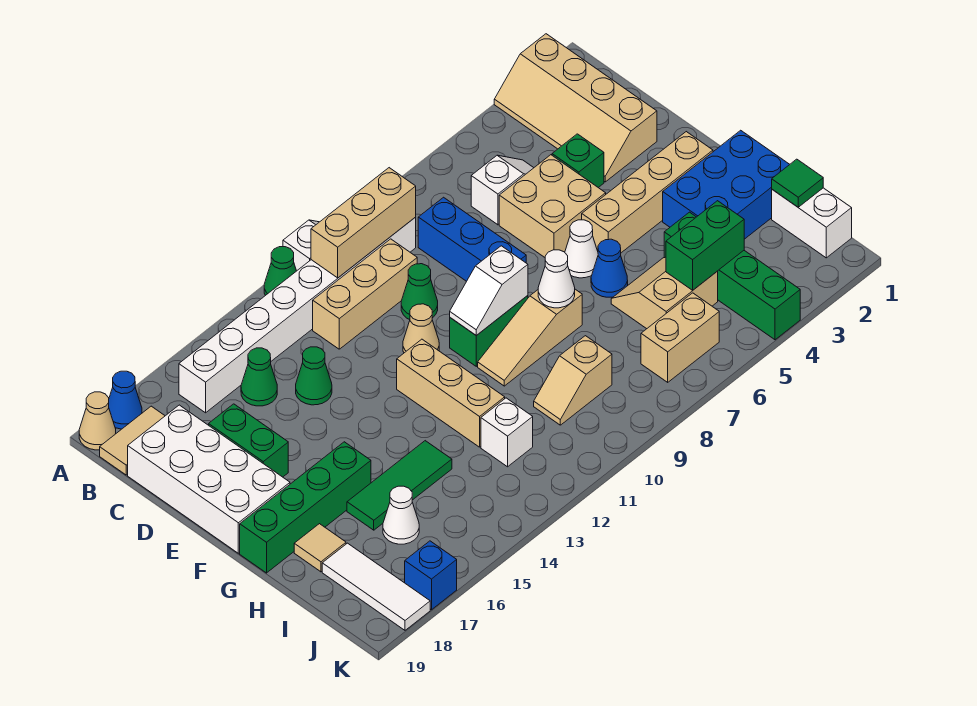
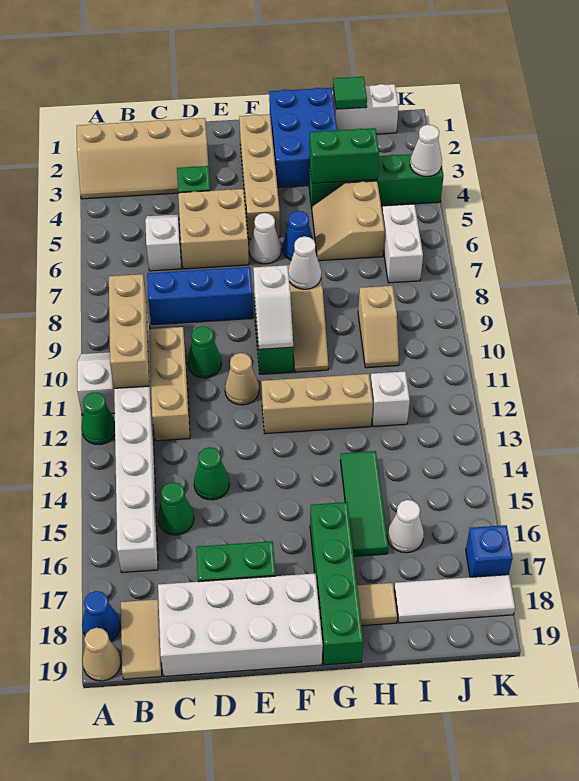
green 1x2 brick [666,201,744,290] -> green 1x2 brick turned to [309,128,379,183]
tan 1x2 brick [641,293,719,382] -> white 1x2 brick [382,204,423,283]
none -> white 1x1 cone [410,125,442,177]

